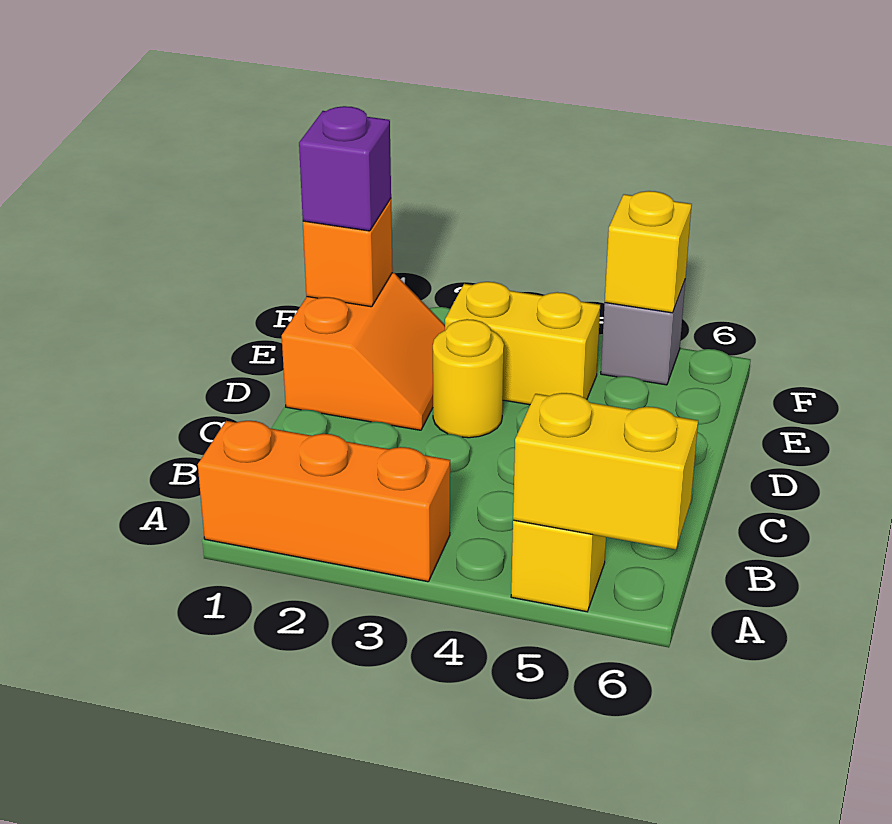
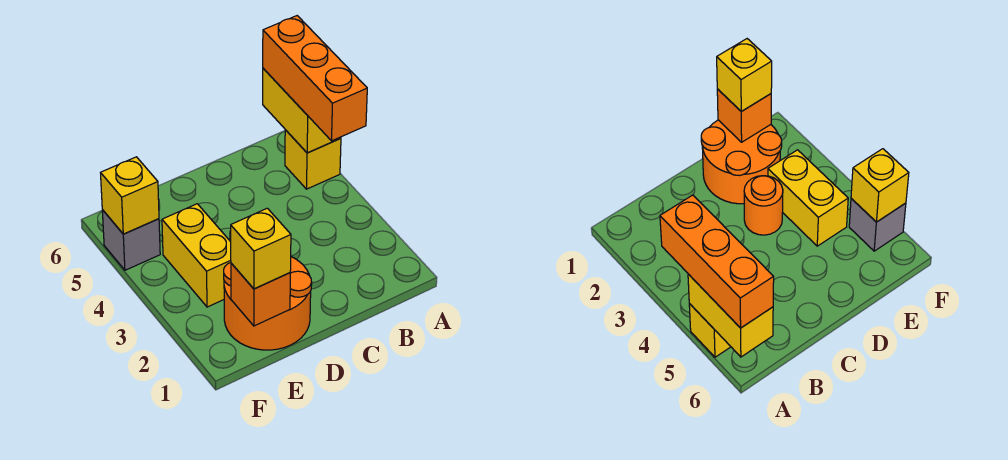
orange 1x3 brick [198,421,450,582] -> orange 1x3 brick moved to [263,16,367,141]
orange 2x2 slope [282,273,445,430] -> orange 2x2 round brick [224,257,312,350]
yellow 1x1 round brick [433,319,504,438] -> orange 1x1 round brick [744,176,783,235]
purple 1x1 brick [299,106,391,231] -> yellow 1x1 brick [231,208,291,289]

